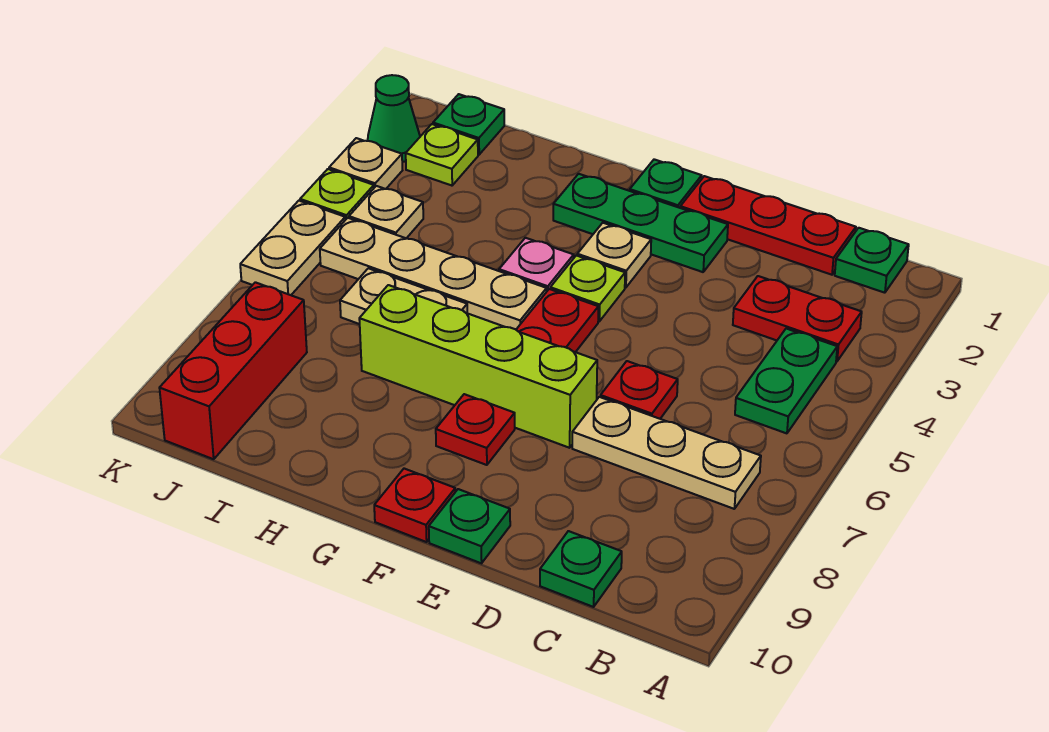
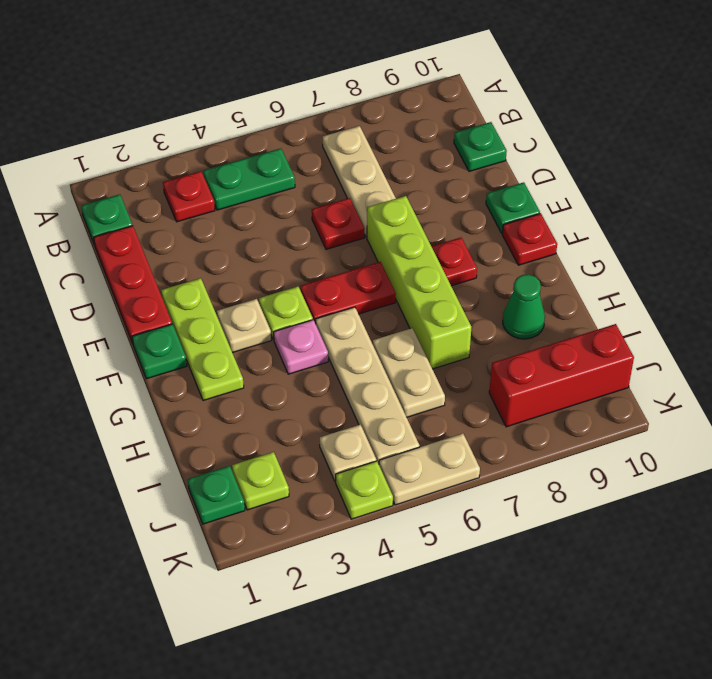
red 1x2 plate [733,276,862,361] -> red 1x1 plate [163,171,215,222]
green 1x3 plate [553,174,728,272] -> lime 1x3 plate [161,278,244,401]
green 1x1 cone [368,75,420,162] -> green 1x1 cone moved to [503,274,545,339]
tan 1x1 plate [329,138,402,189] -> none

